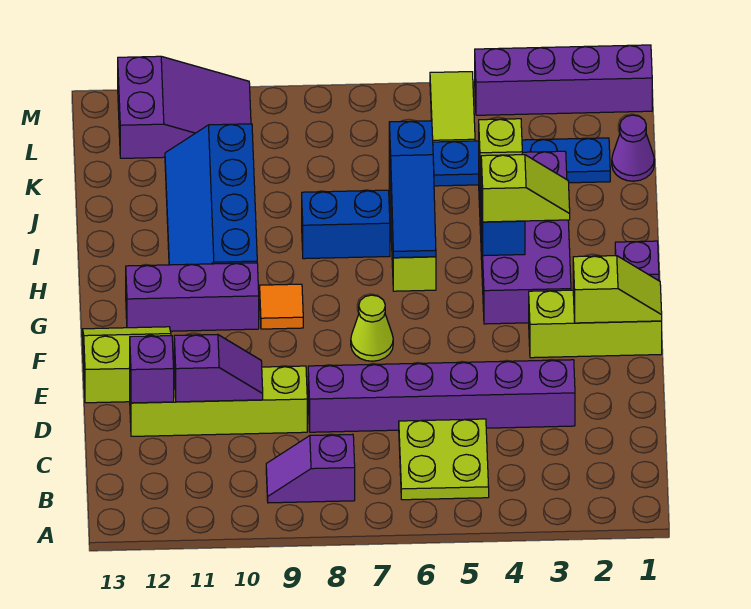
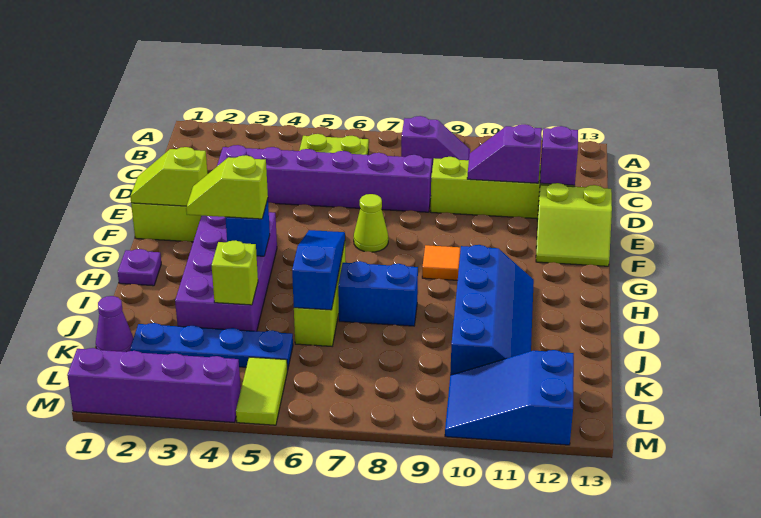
purple 1x3 brick [126,263,259,331] -> none
purple 2x3 slope [118,56,251,158] -> blue 2x3 slope [445,350,574,445]

